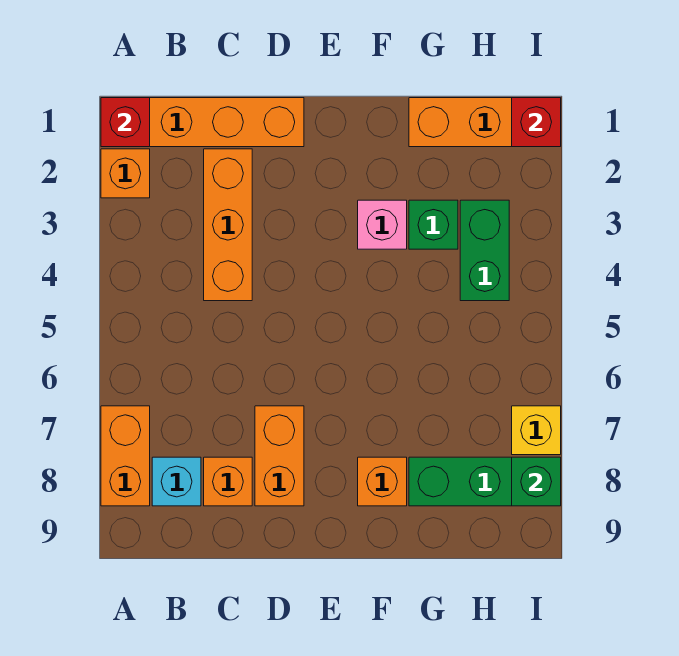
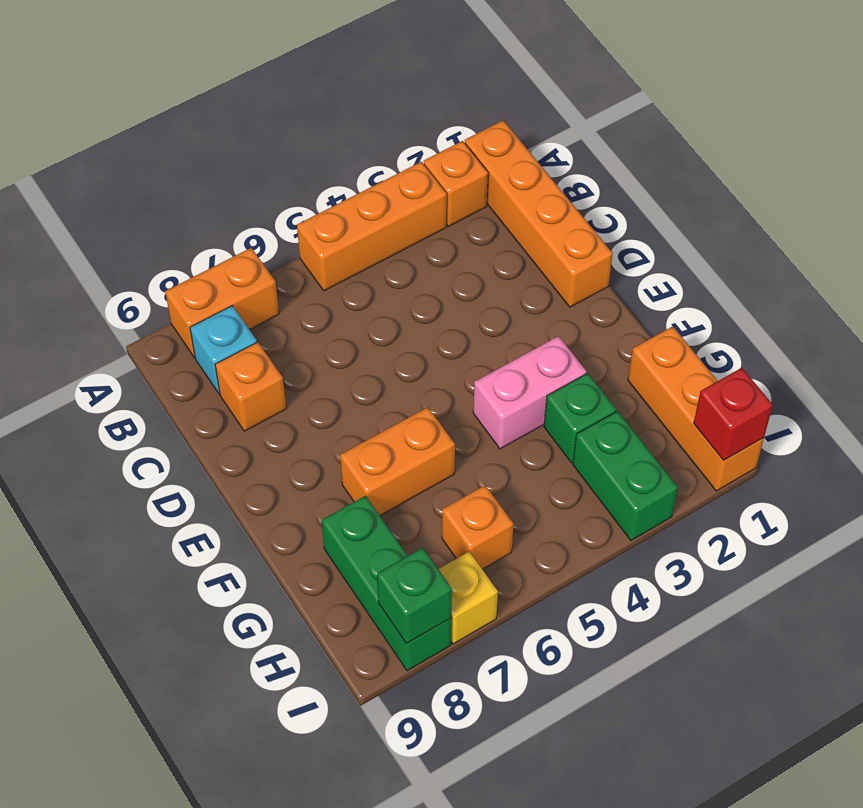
red 1x1 brick [101,98,150,147] -> none
orange 1x3 brick [204,149,252,301] -> orange 1x3 brick moved to [297,162,447,291]
orange 1x2 brick [255,406,304,506] -> orange 1x2 brick moved to [340,407,455,515]
pink 1x1 brick [358,200,407,249] -> pink 1x2 brick [473,336,587,449]
orange 1x1 brick [358,457,407,506] -> orange 1x1 brick moved to [442,485,514,569]
green 1x2 brick [460,200,509,301] -> green 1x2 brick turned to [573,411,678,540]

